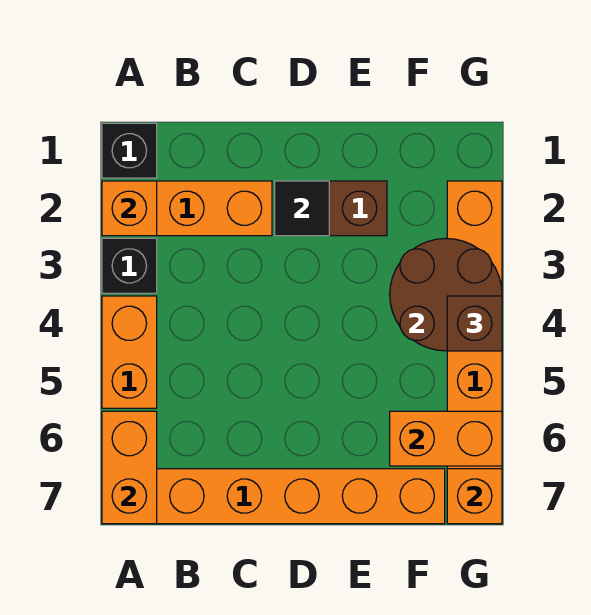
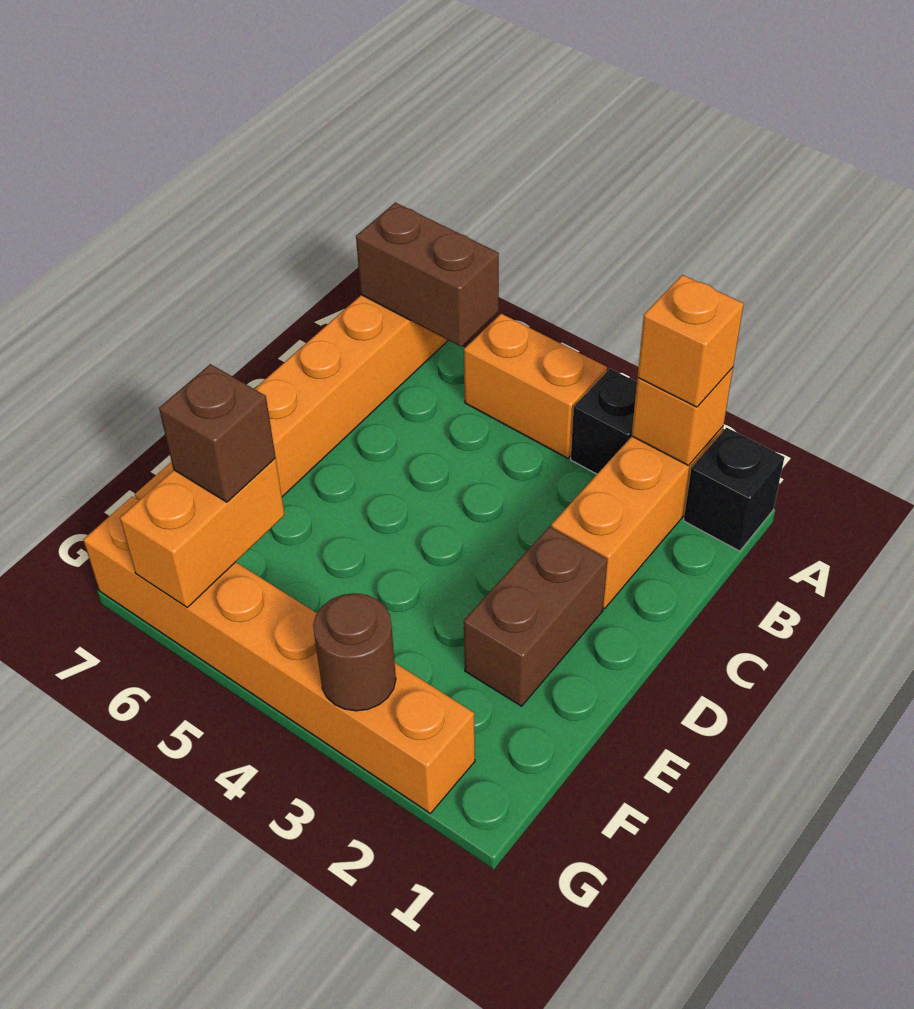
orange 1x2 brick [102,411,157,524] -> brown 1x2 brick [356,203,499,347]
black 1x1 tile [275,181,329,236] -> none
brown 2x2 round brick [390,239,502,351] -> brown 1x1 round brick [313,593,396,711]
brown 1x1 brick [447,296,502,351] -> brown 1x1 brick moved to [159,364,276,502]
orange 1x1 brick [447,469,502,524] -> orange 1x1 brick moved to [638,275,744,407]

